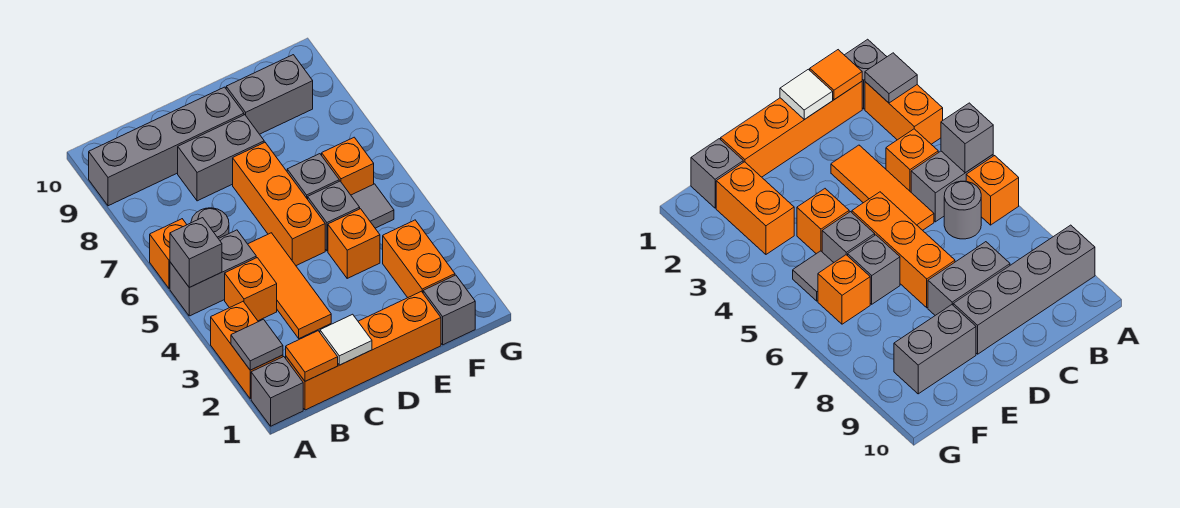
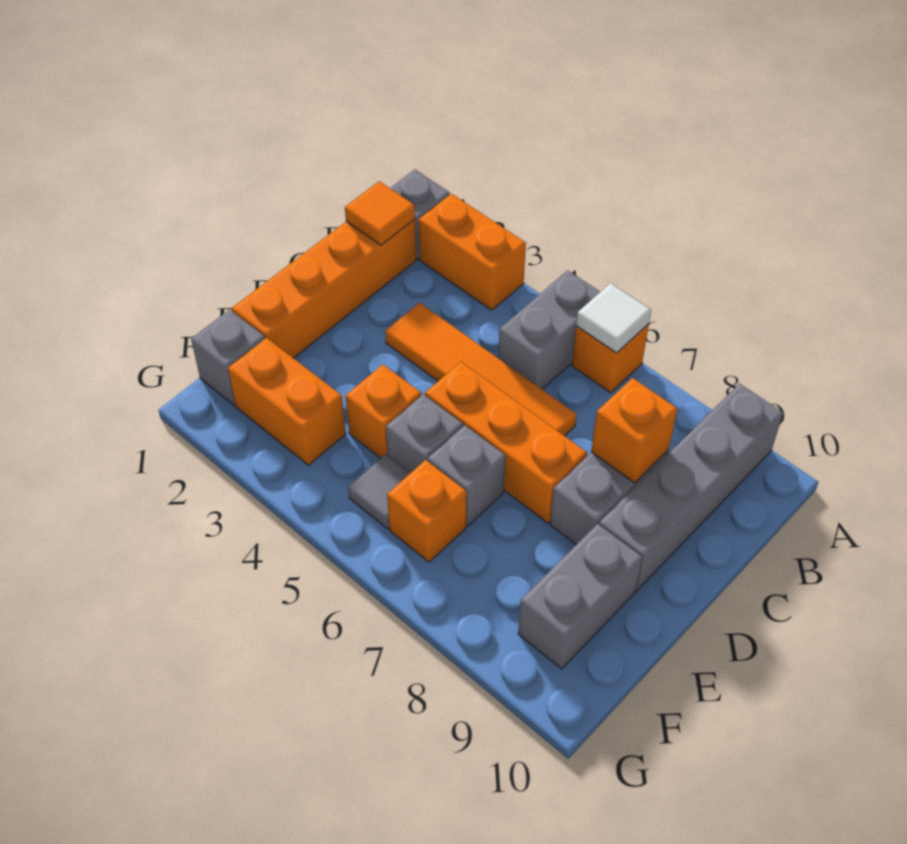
grey 1x1 tile [231,319,283,370] -> none
grey 1x1 brick [170,218,222,287] -> none
orange 1x1 brick [225,258,277,321] -> orange 1x1 brick moved to [591,378,677,483]
grey 1x1 round brick [191,208,229,239] -> none
white 1x1 tile [320,314,372,365] -> white 1x1 tile moved to [576,283,651,353]
orange 1x3 tile [248,233,331,338] -> orange 1x4 tile [385,303,576,436]

